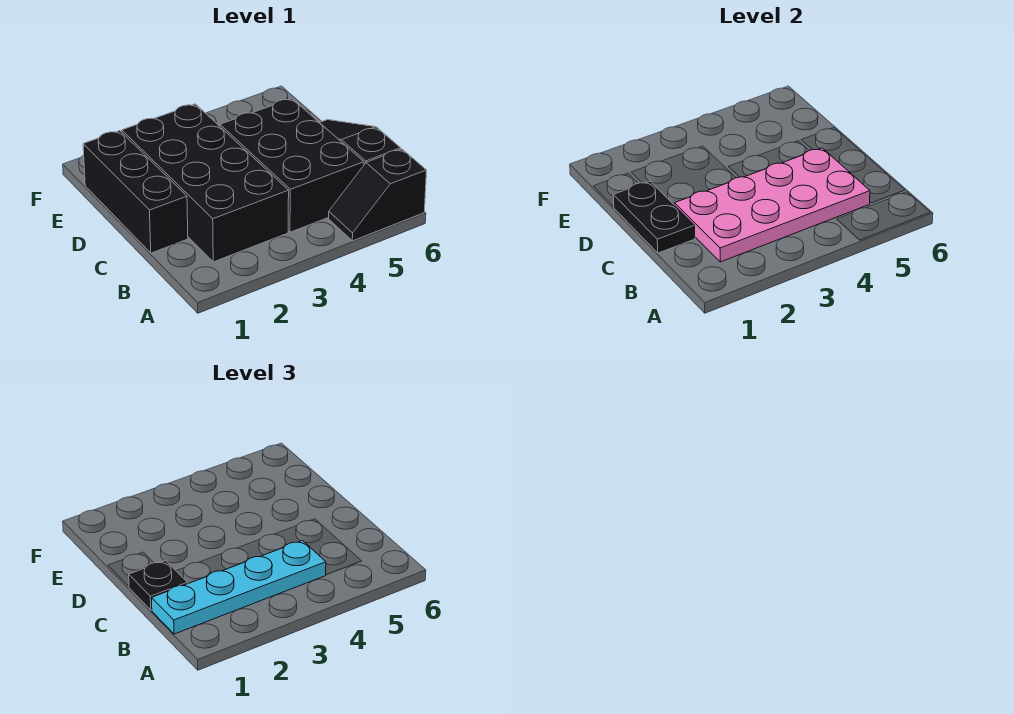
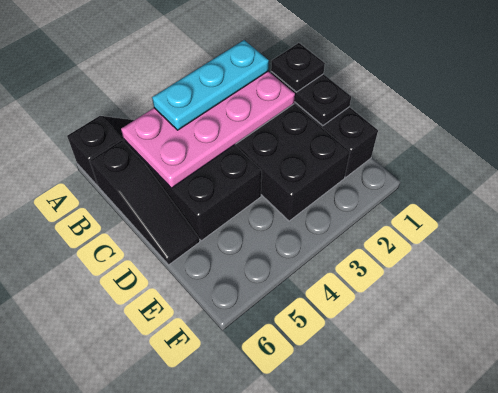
cyan 1x4 plate [152,541,326,634] -> cyan 1x3 plate [152,40,269,130]

